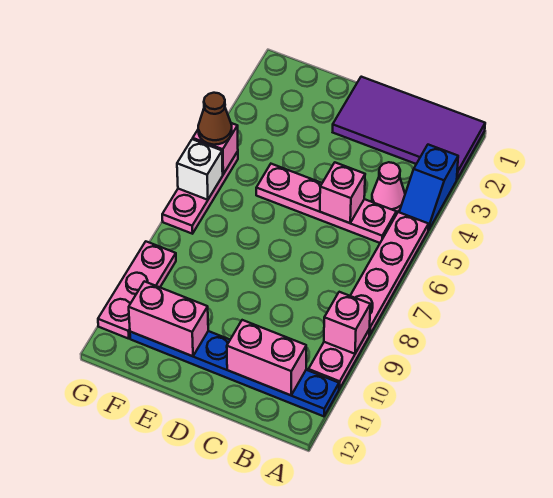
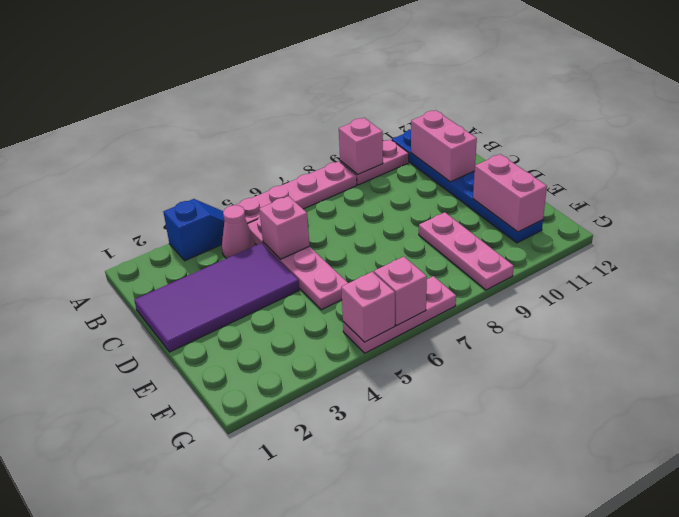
purple 2x4 tile [333,77,485,179] -> purple 2x4 tile turned to [134,243,299,352]
brown 1x1 cone [198,93,232,145] -> none
white 1x1 brick [177,139,223,200] -> pink 1x1 brick [374,257,427,326]
pink 1x3 plate [98,242,176,339] -> pink 1x3 plate turned to [419,212,514,290]

